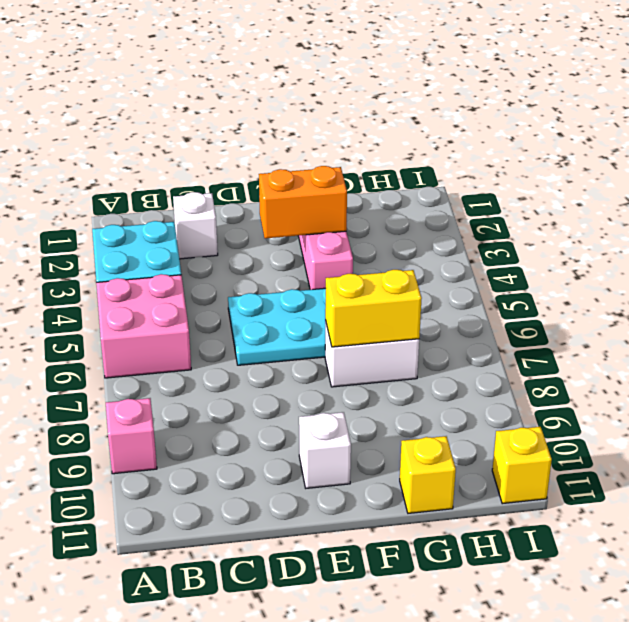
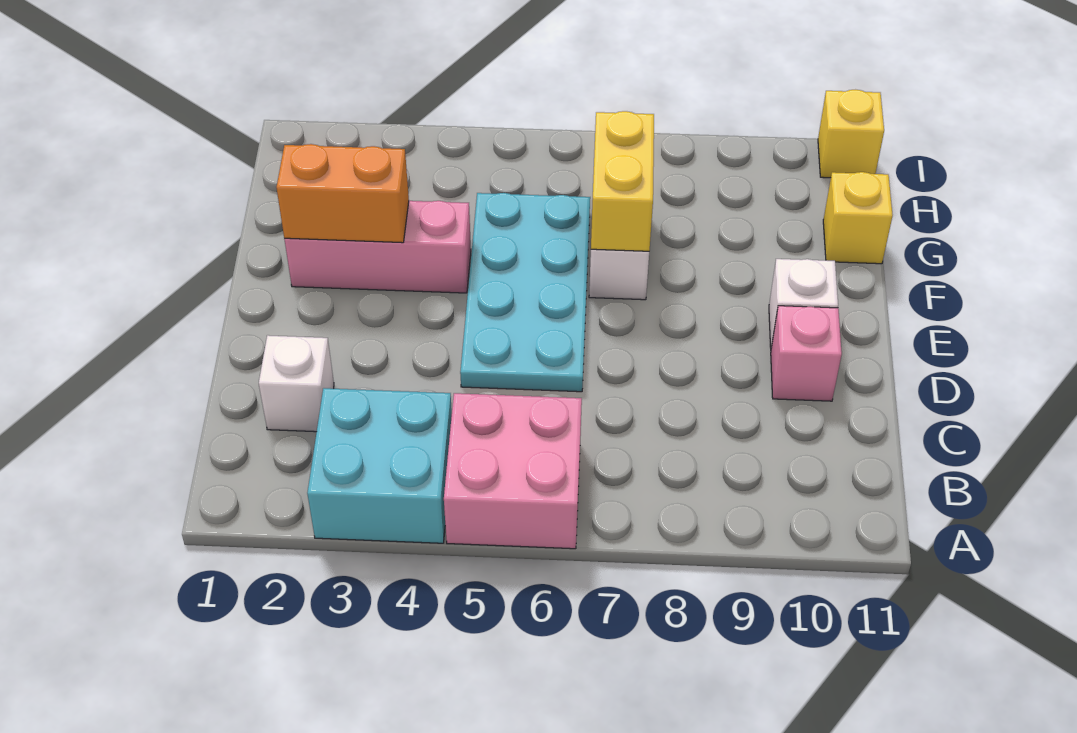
pink 1x1 brick [106,398,157,474] -> pink 1x1 brick moved to [771,306,842,401]
orange 1x2 brick [259,166,347,238] -> orange 1x2 brick turned to [276,144,409,243]

